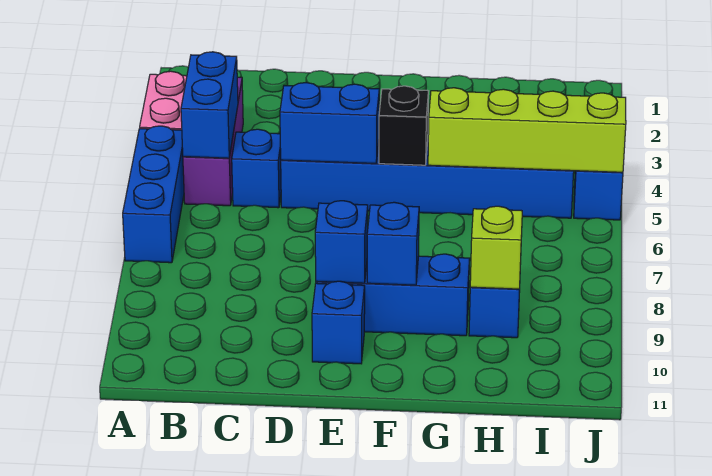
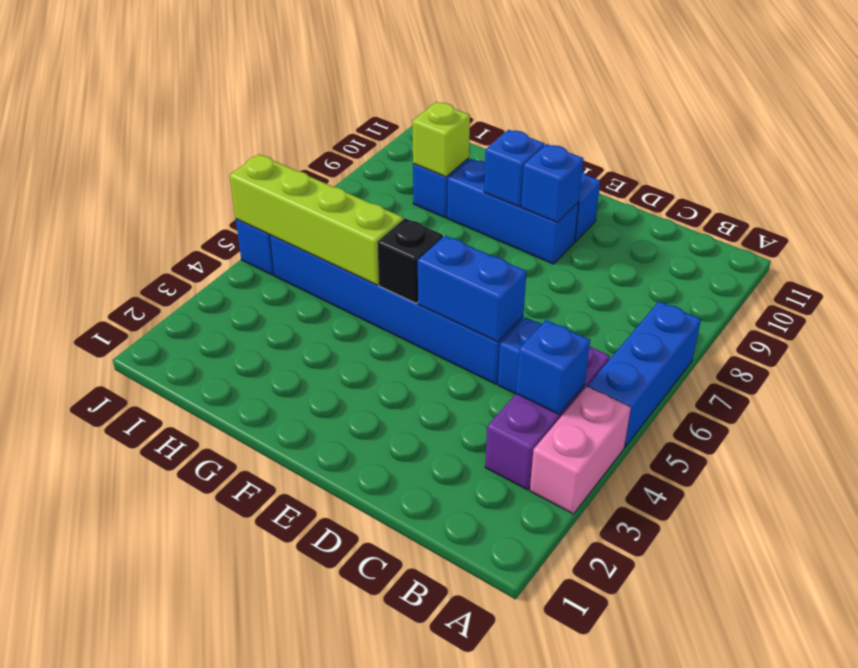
blue 1x2 brick [181,52,238,158] -> blue 1x1 brick [516,320,590,414]

